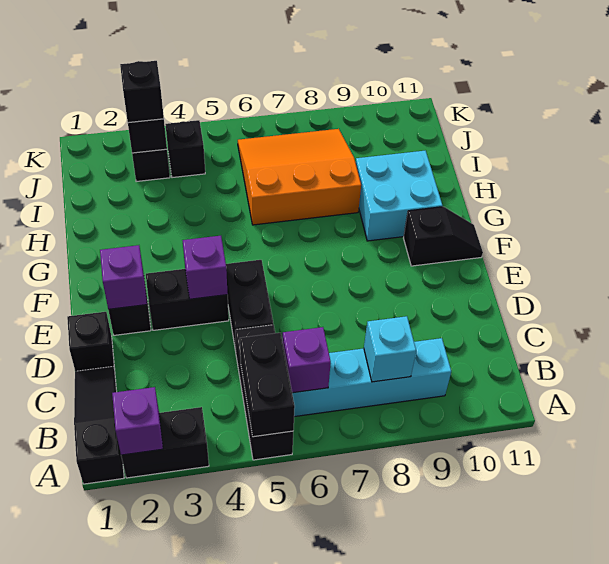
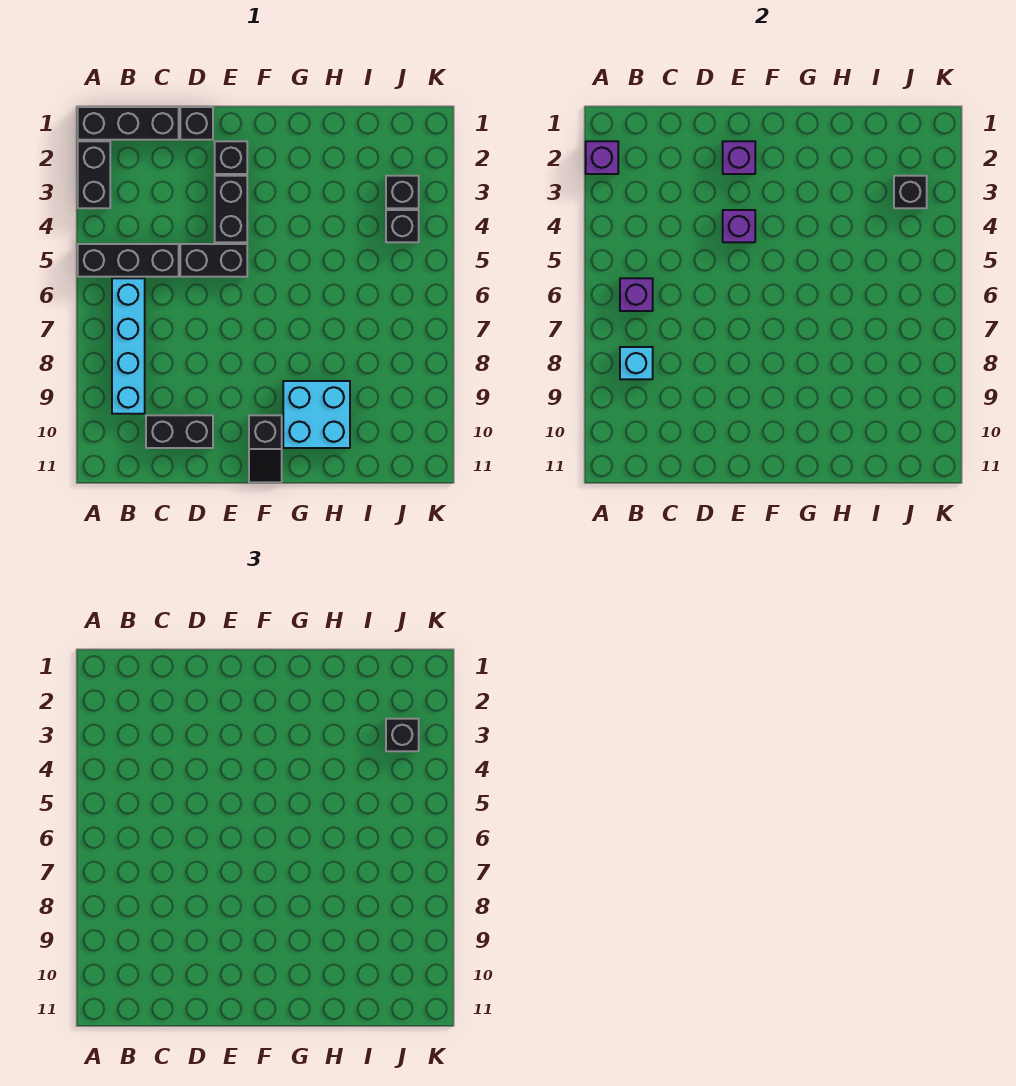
black 1x3 slope [74,367,124,484] -> black 1x3 brick [78,107,179,140]
black 1x2 brick [240,333,295,437] -> black 1x2 brick moved to [146,415,213,448]
orange 3x3 slope [238,129,361,225] -> none

